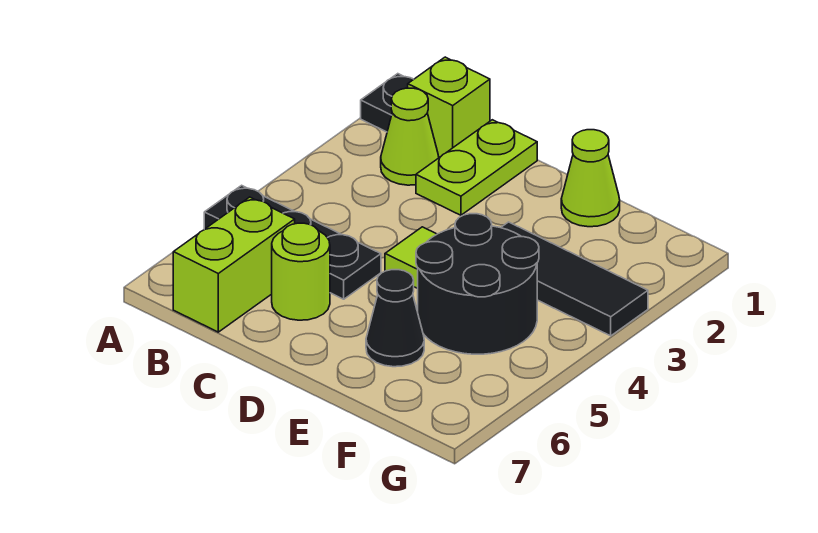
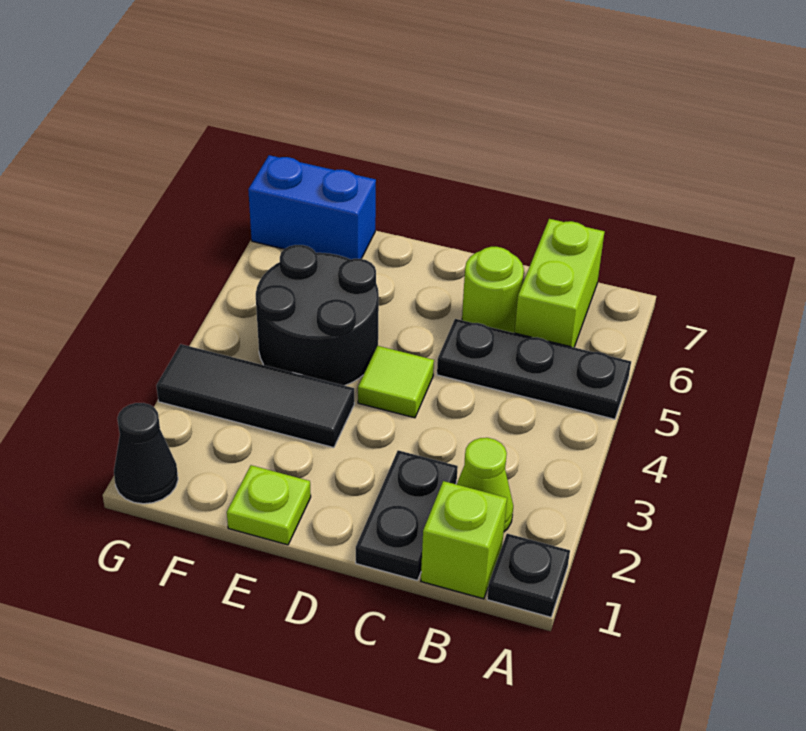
lime 1x2 plate [416,120,537,215] -> black 1x2 plate [356,450,458,581]
lime 1x1 cone [561,130,620,227] -> lime 1x1 plate [227,465,311,545]
black 1x1 cone [366,270,424,367] -> black 1x1 cone moved to [114,403,178,504]
none -> blue 1x2 brick [248,155,376,259]

